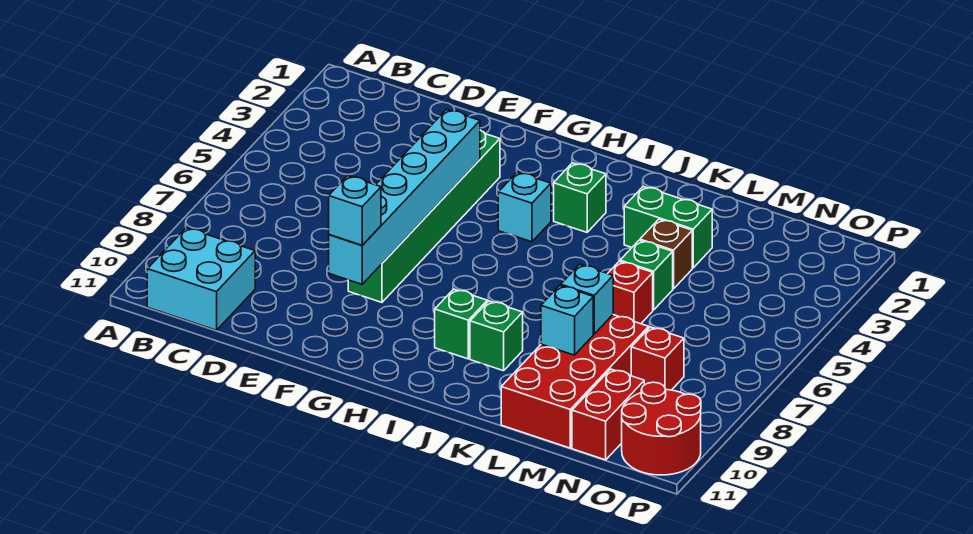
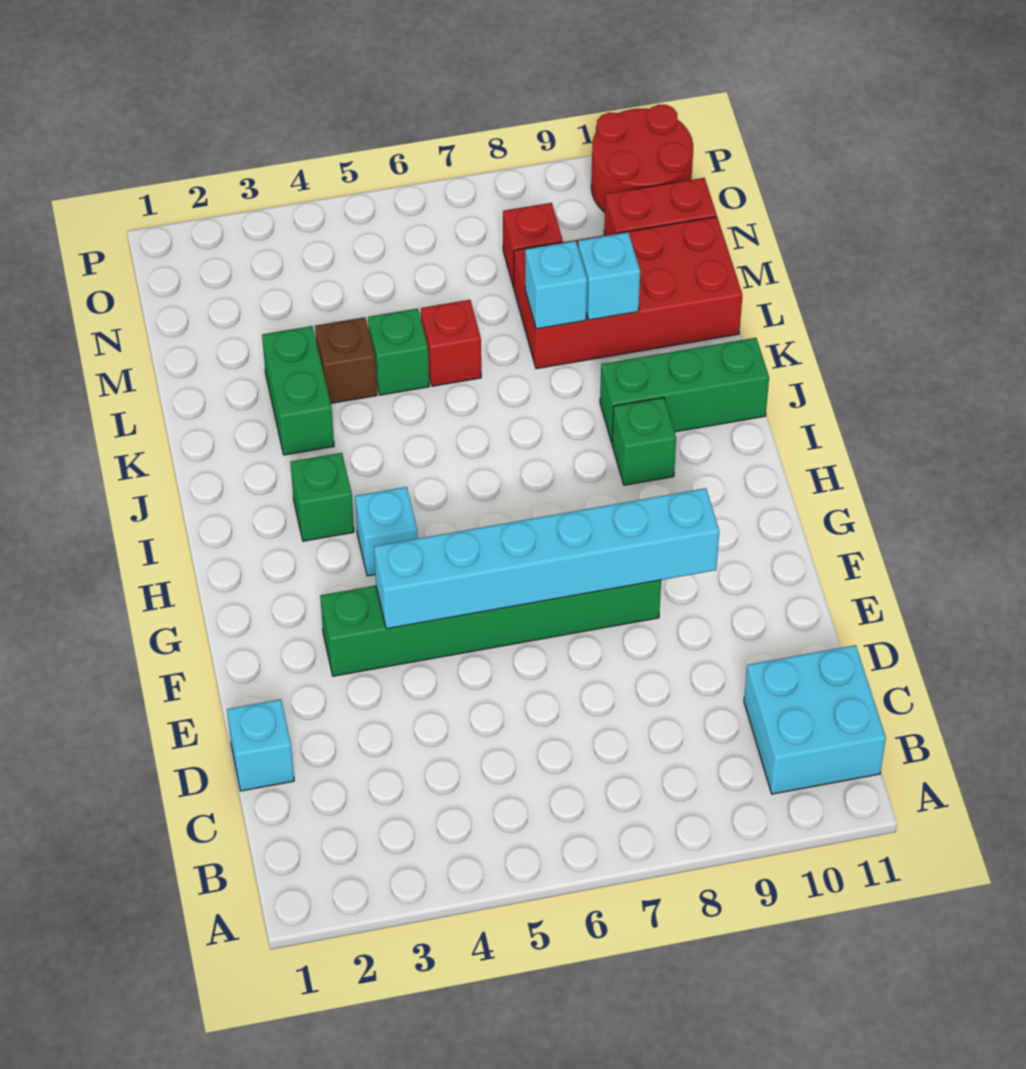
cyan 1x1 brick [329,176,381,245] -> cyan 1x1 brick moved to [227,699,294,791]
green 1x1 brick [470,301,523,371] -> green 1x3 brick [600,338,769,443]

